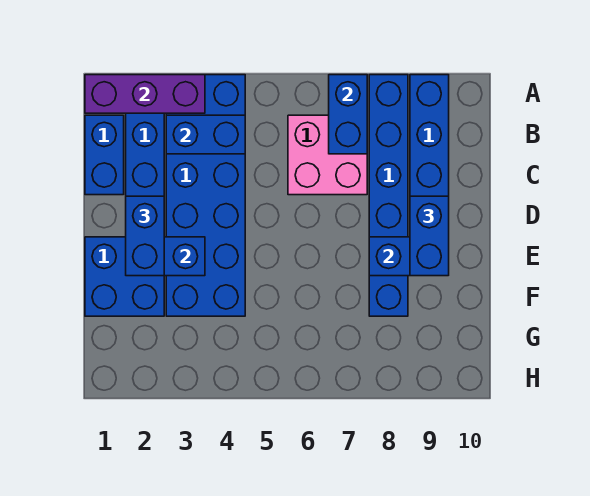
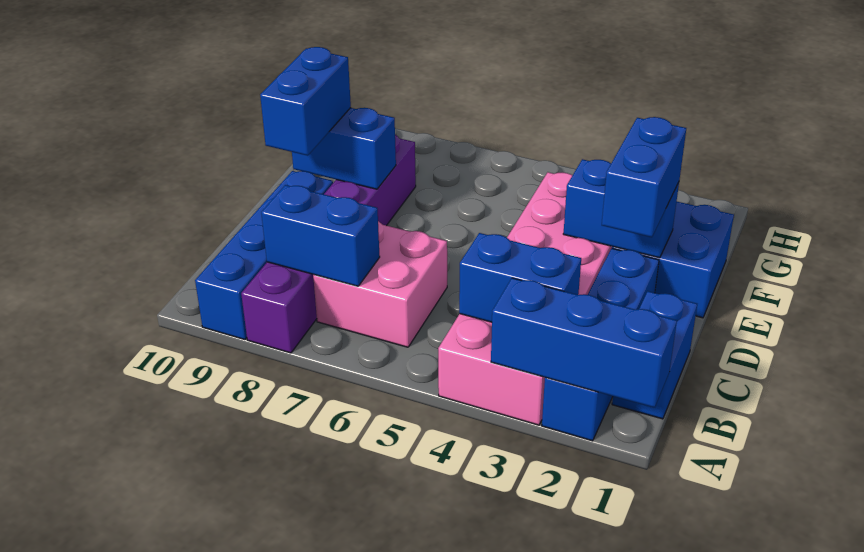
purple 1x3 brick [85,75,205,113] -> blue 1x3 brick [491,278,677,408]
blue 2x6 brick [166,75,245,316] -> pink 2x6 brick [438,172,612,425]
blue 1x2 brick [329,75,367,154] -> blue 1x2 brick turned to [261,185,380,286]
blue 1x6 brick [369,75,408,316] -> purple 1x6 brick [241,135,416,353]

